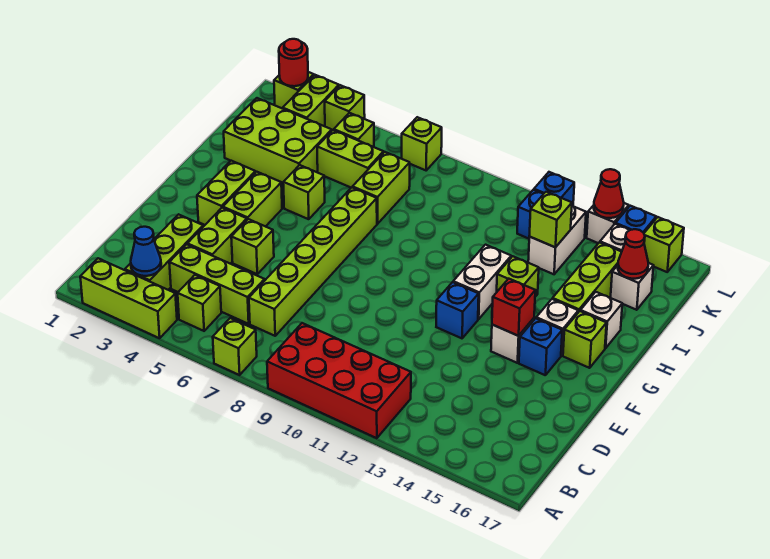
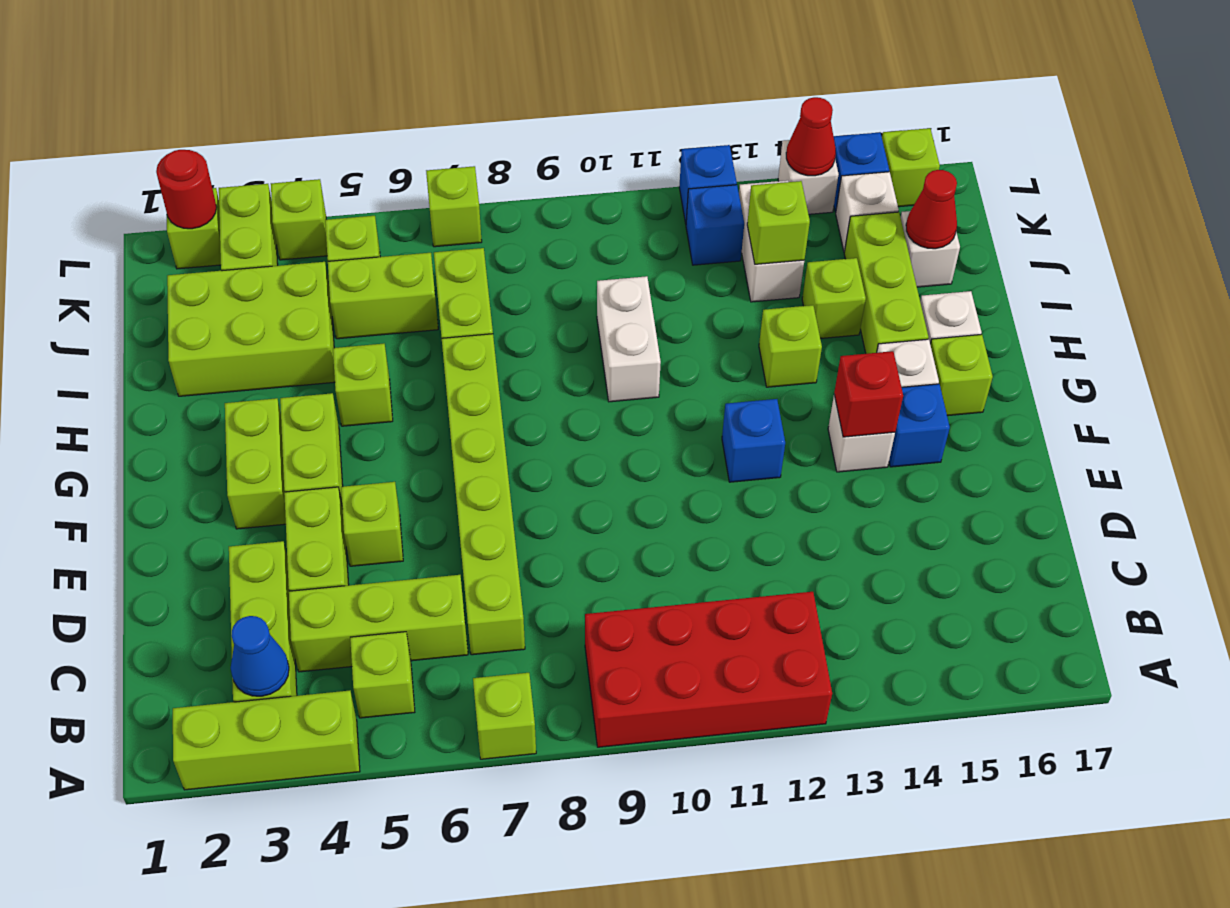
white 1x2 brick [453,245,511,319] -> white 1x2 brick moved to [597,276,661,402]
none -> lime 1x1 brick [802,258,866,339]

